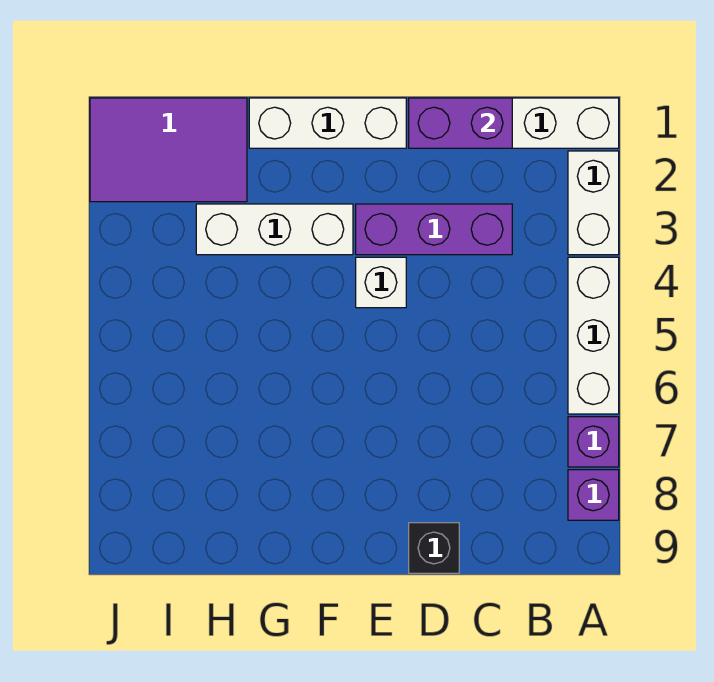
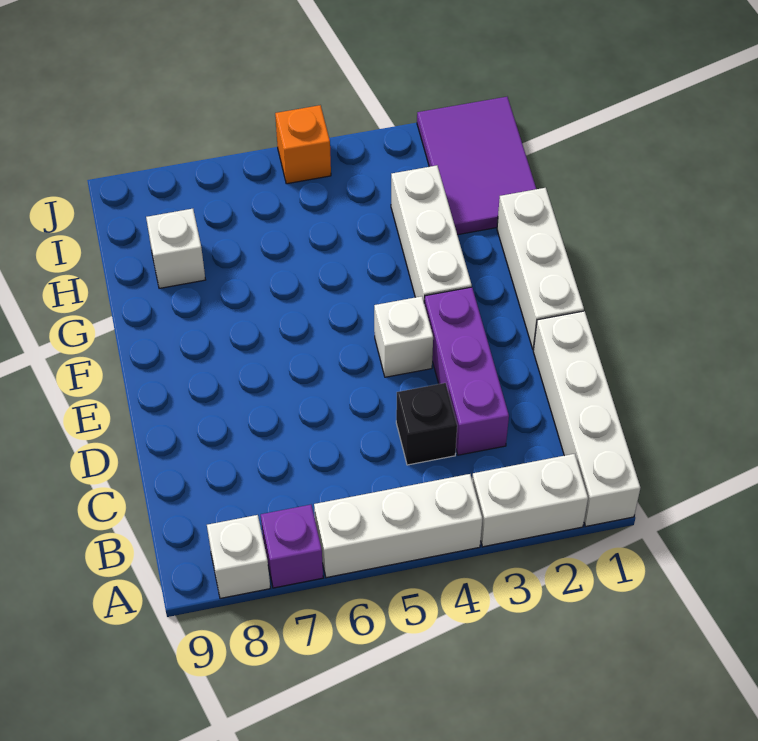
purple 1x1 brick [568,470,619,520] -> white 1x1 brick [207,515,270,598]
purple 1x2 brick [409,98,512,148] -> none
black 1x1 brick [409,523,459,573] -> black 1x1 brick moved to [396,383,457,465]
none -> white 1x1 brick [146,209,205,288]
none -> orange 1x1 brick [275,105,331,184]

